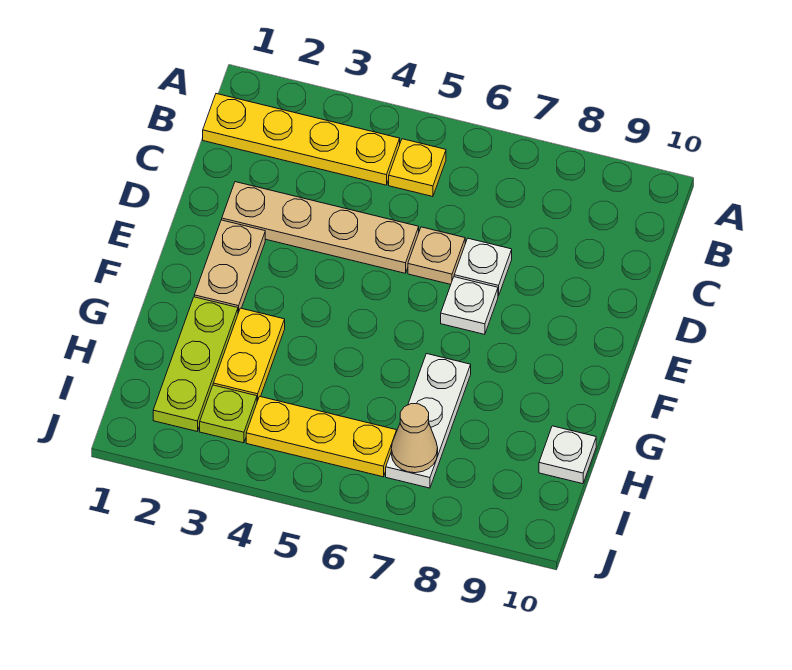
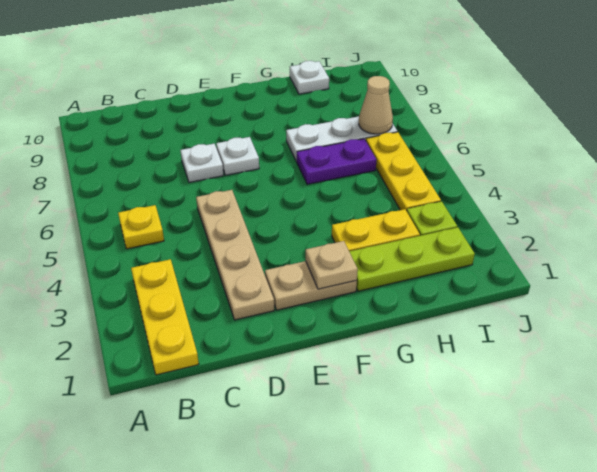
yellow 1x4 plate [203,94,400,185] -> yellow 1x3 plate [131,259,199,375]
tan 1x1 plate [408,227,465,284] -> tan 1x1 plate moved to [306,241,358,289]
none -> purple 1x2 plate [296,139,376,184]

